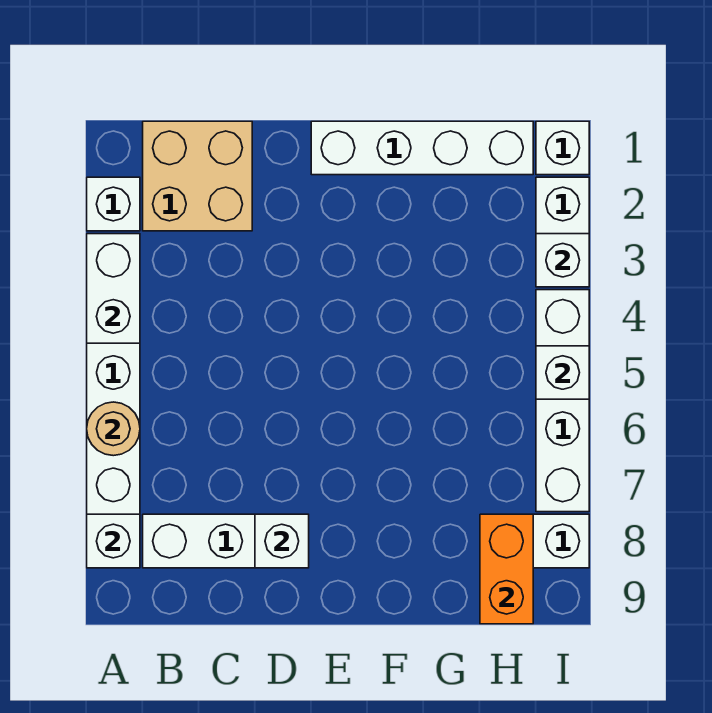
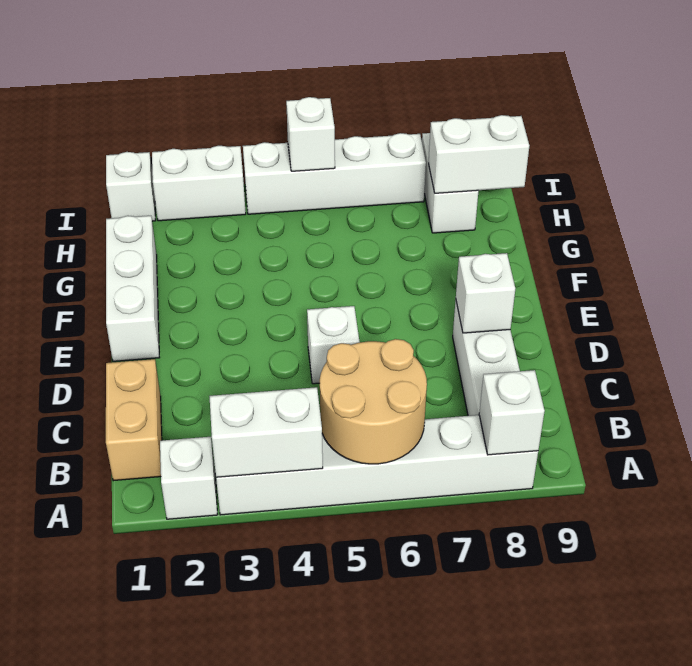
tan 1x1 round brick [87,402,140,456] -> tan 2x2 round brick [320,339,427,464]
tan 2x2 brick [143,121,252,231] -> tan 1x2 brick [106,359,162,481]
white 1x4 brick [311,121,533,175] -> white 1x3 brick [106,216,159,361]
orange 1x2 brick [480,514,533,624] -> white 1x2 brick [429,115,529,193]
white 1x1 brick [536,234,589,287] -> white 1x1 brick moved to [307,306,360,384]

